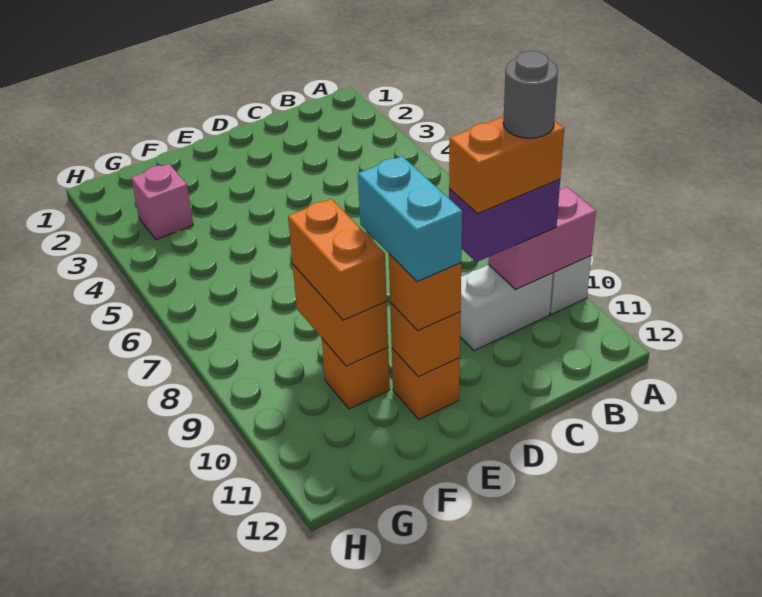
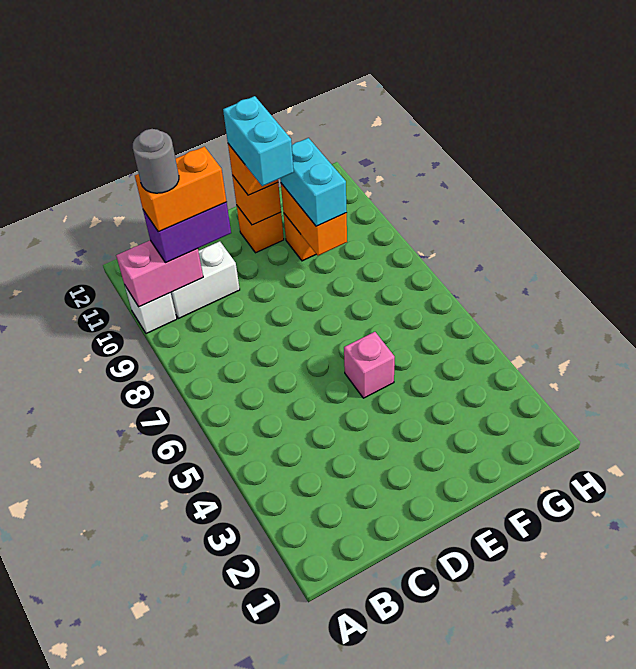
orange 1x2 brick [288,199,387,320] -> cyan 1x2 brick [280,138,347,226]
pink 1x1 brick [131,164,193,240] -> pink 1x1 brick moved to [344,332,395,398]

